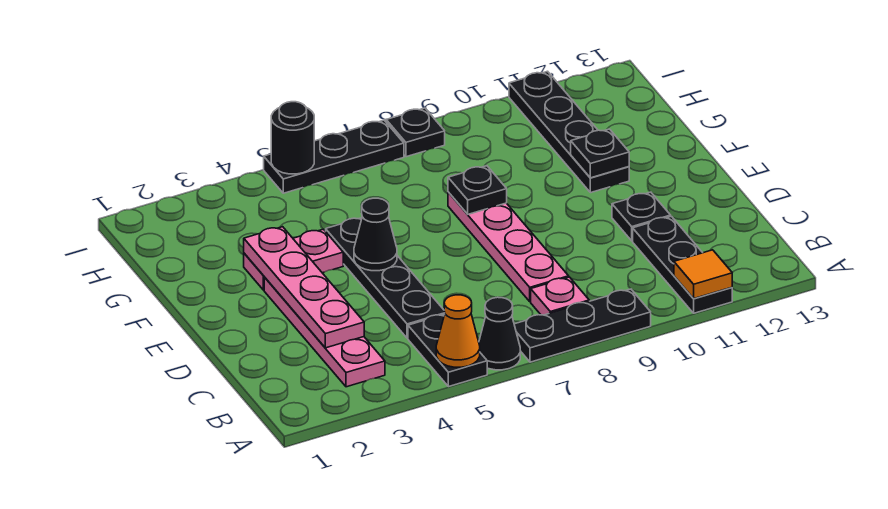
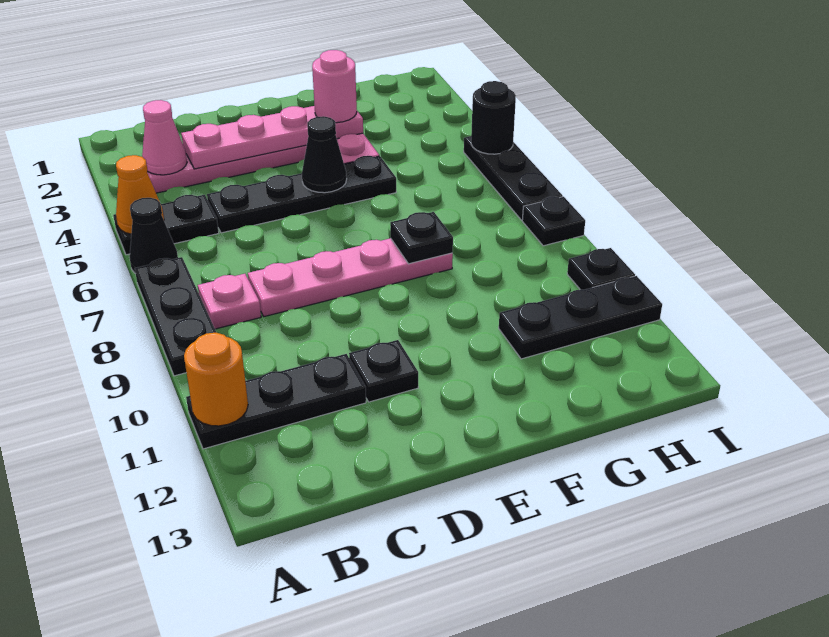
orange 1x1 tile [674,250,732,299] -> orange 1x1 round brick [184,333,248,426]
none -> pink 1x1 cone [142,100,187,175]
none -> pink 1x1 round brick [312,50,357,123]
black 1x4 plate [509,71,629,193] -> black 1x3 plate [499,276,662,359]
black 1x1 plate [571,129,629,178] -> black 1x1 plate moved to [567,248,635,290]

